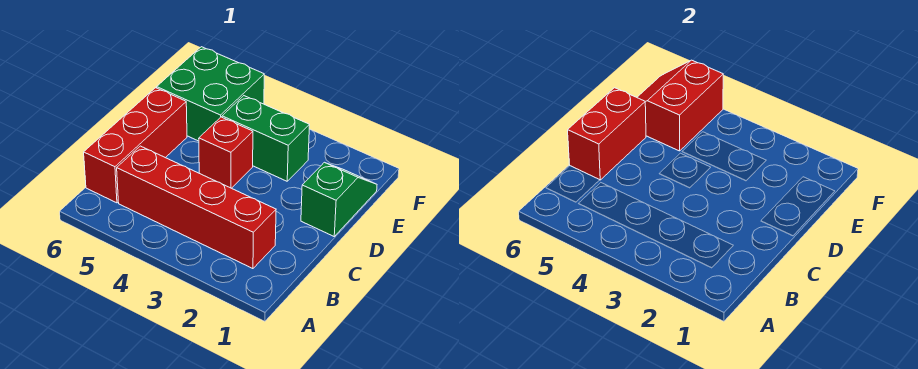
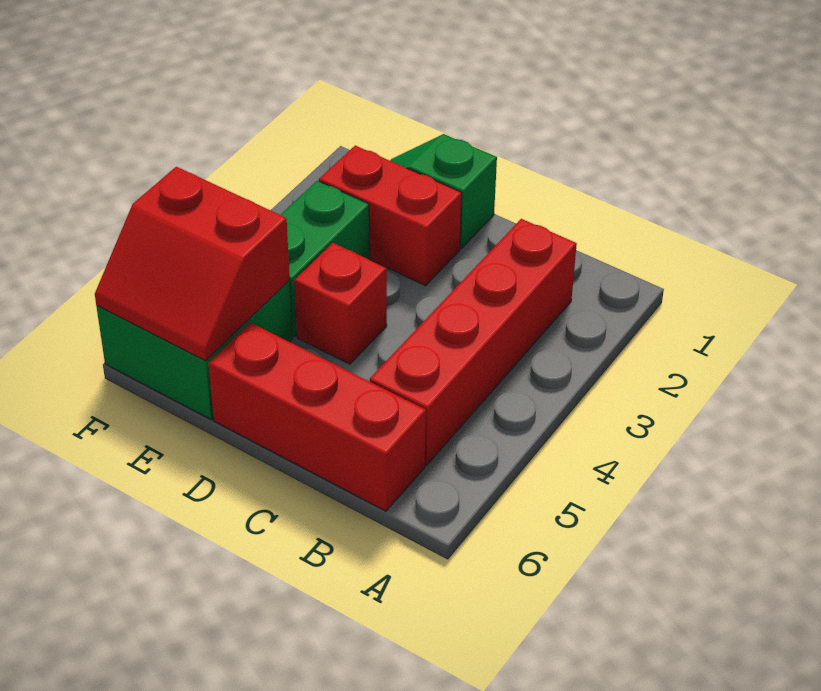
red 1x2 brick [568,88,646,180] -> red 1x2 brick moved to [319,146,462,286]

